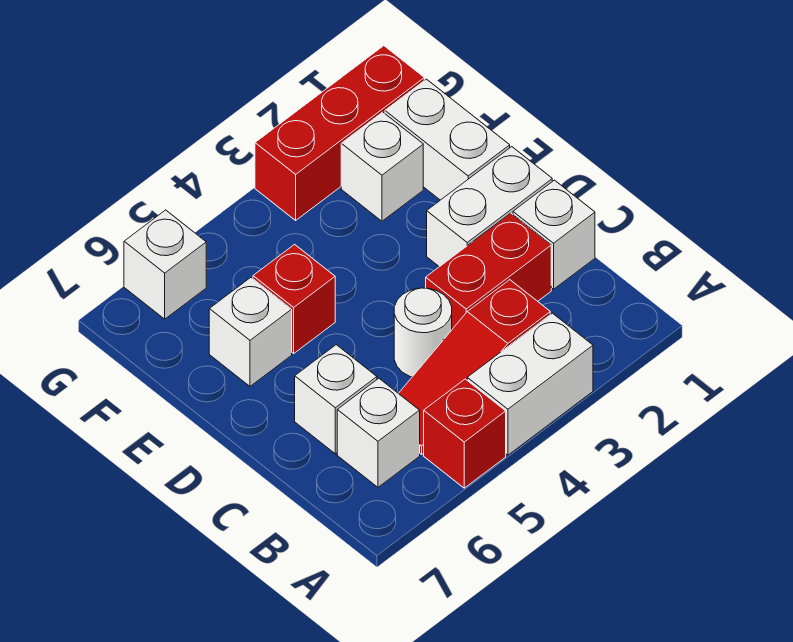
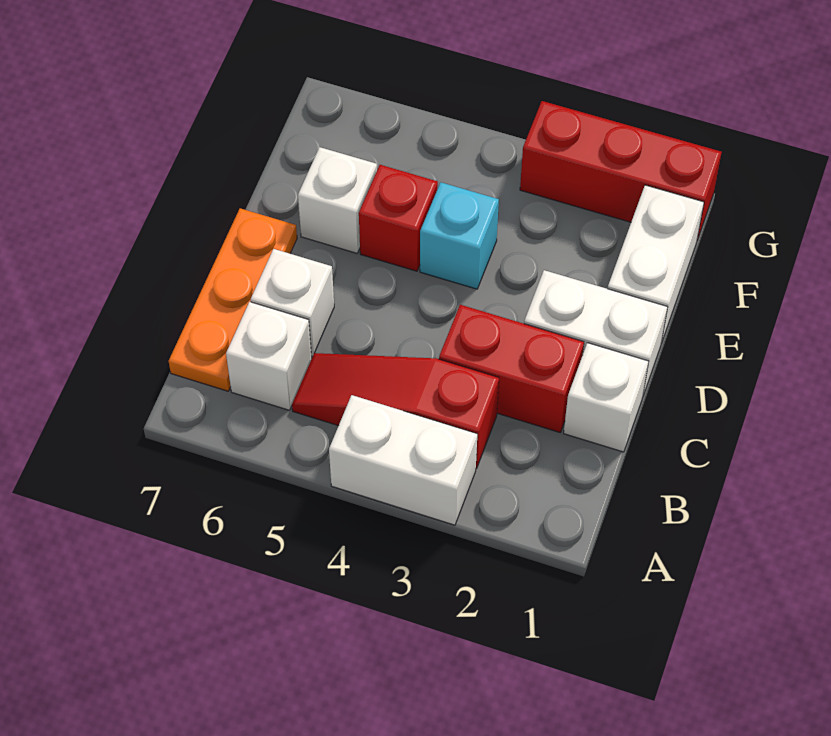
red 1x1 brick [424,379,506,488] -> none
none -> orange 1x3 plate [169,208,297,391]
white 1x1 round brick [394,288,452,377] -> none
none -> cyan 1x1 brick [420,182,499,289]
white 1x1 brick [341,112,423,221] -> none
white 1x1 brick [124,210,206,319] -> none

